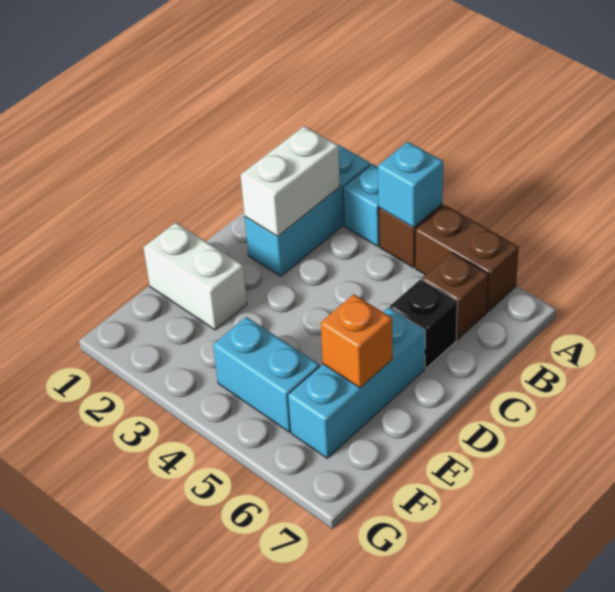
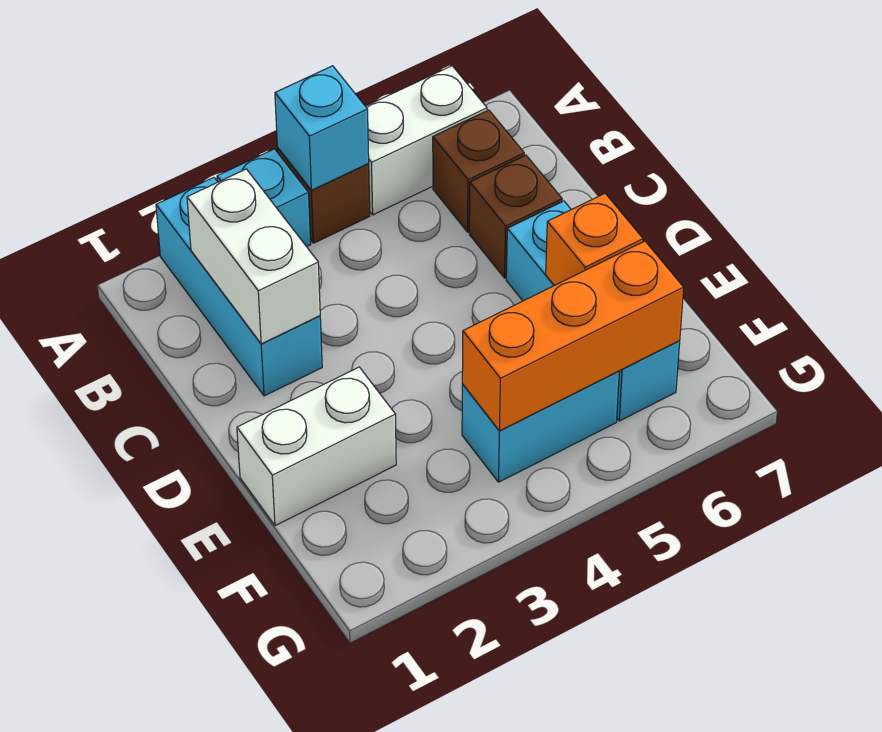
brown 1x2 brick [415,205,519,312] -> white 1x2 brick [365,66,487,215]
black 1x1 brick [390,280,457,368] -> brown 1x1 brick [469,155,562,278]
none -> orange 1x3 brick [462,241,684,431]

